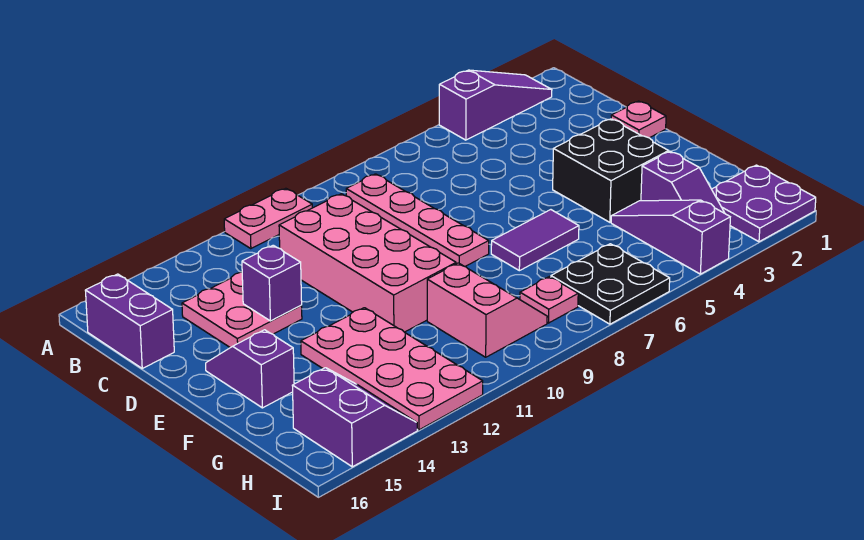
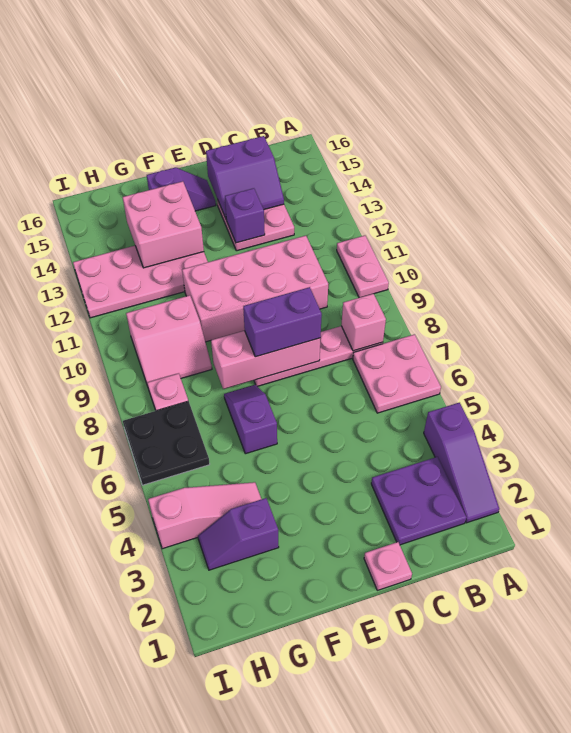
none -> pink 2x2 plate [353,334,441,413]
none -> pink 1x1 brick [341,294,386,351]
purple 1x2 brick [85,274,174,368] -> purple 1x2 brick moved to [243,287,322,357]
none -> pink 1x3 brick [211,331,321,389]
black 2x2 brick [553,119,669,222] -> none
purple 1x2 tile [491,210,579,271] -> purple 1x2 slope [224,385,277,454]
none -> pink 2x2 brick [123,181,204,268]
purple 1x3 slope [611,200,730,274] -> pink 1x3 slope [148,482,261,549]
purple 2x2 plate [712,165,816,242] -> purple 2x2 plate moved to [371,457,467,545]
purple 2x2 slope [292,368,418,467] -> purple 2x2 slope moved to [206,136,284,218]

